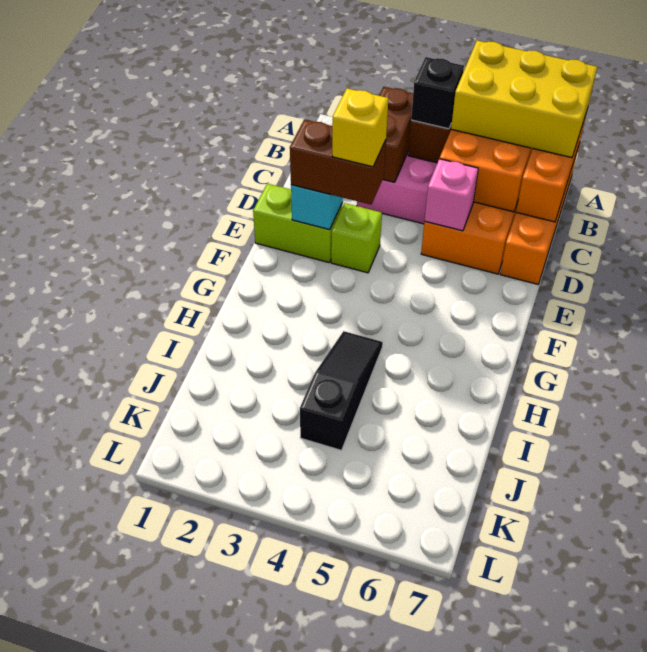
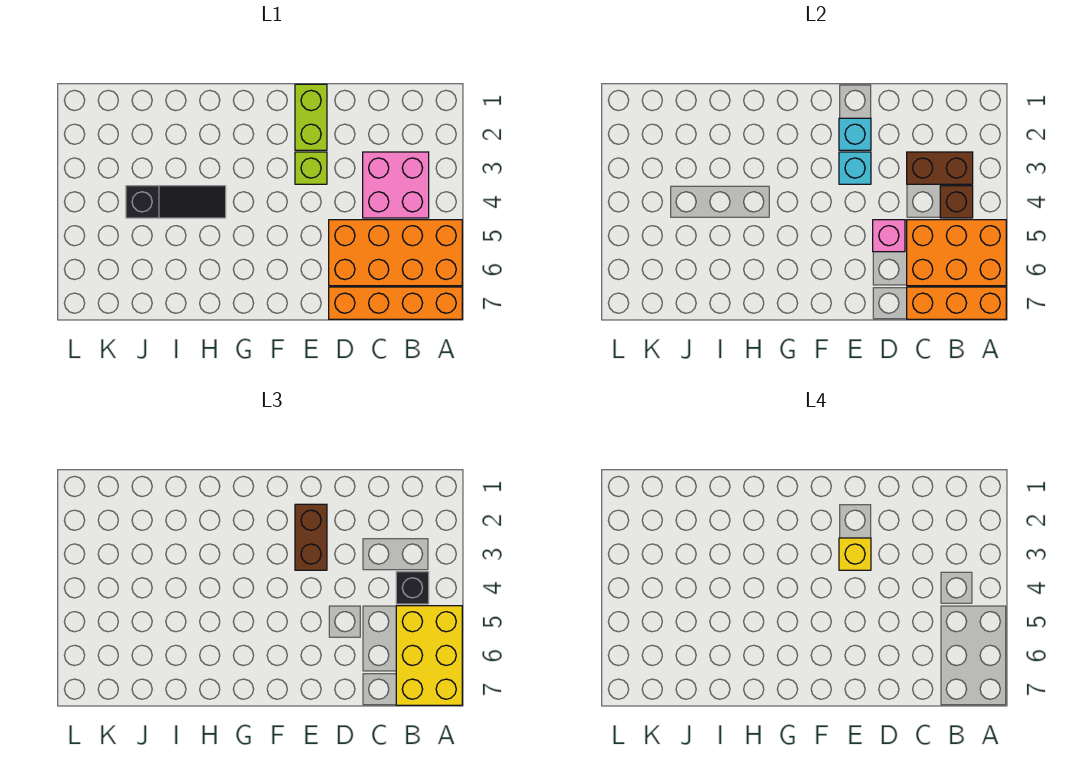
none -> cyan 1x1 brick [839,152,871,184]

